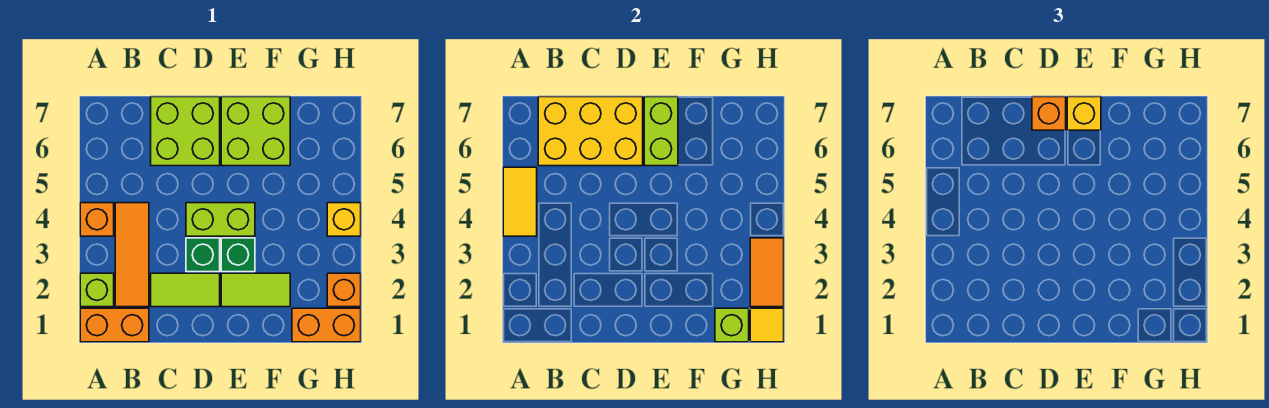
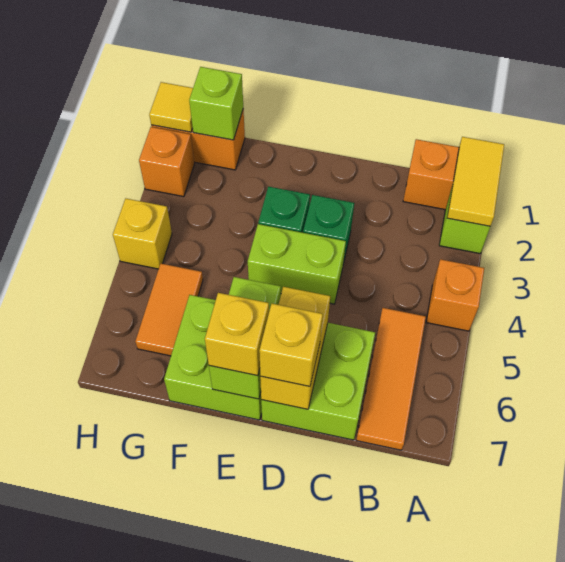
yellow 1x2 tile [503,167,537,236] -> yellow 1x2 tile moved to [447,137,504,226]
orange 1x3 tile [115,203,149,307] -> orange 1x3 tile moved to [356,308,426,450]
yellow 2x3 brick [538,97,643,166] -> yellow 1x2 brick [260,287,330,409]
lime 1x2 tile [151,273,220,307] -> none
orange 1x1 brick [1032,97,1066,130] -> yellow 1x1 brick [259,304,323,386]
lime 1x2 tile [221,273,290,307] -> none
orange 1x2 tile [750,238,784,307] -> orange 1x2 tile moved to [135,264,203,356]

